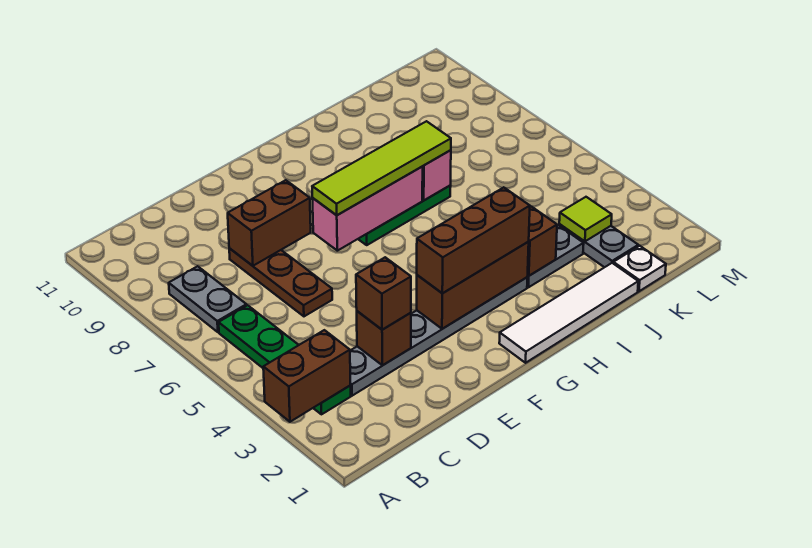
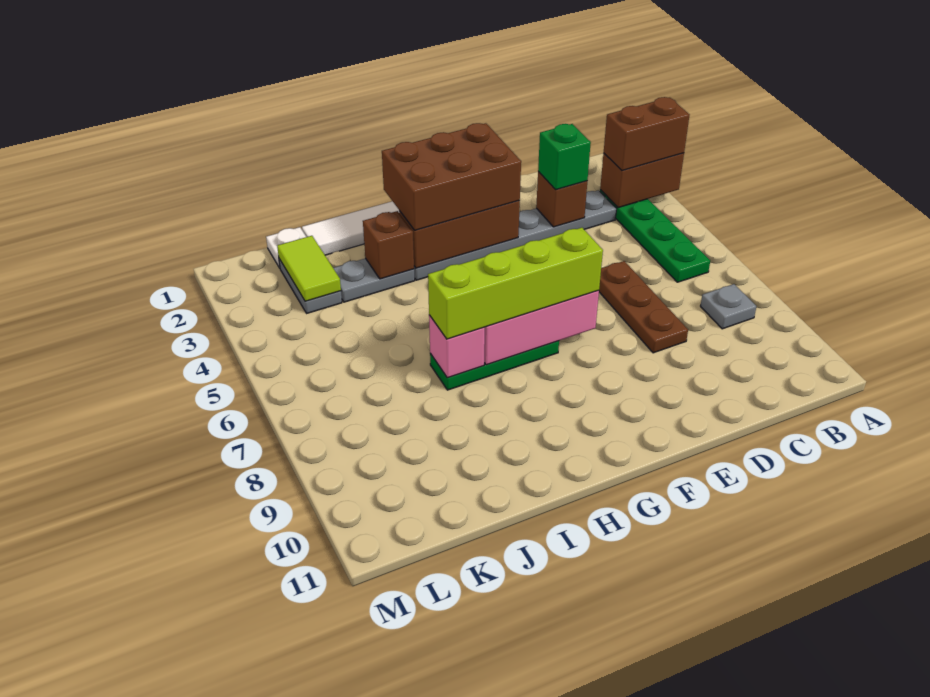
grey 1x2 plate [169,266,246,332] -> grey 1x1 plate [701,284,756,329]
brown 1x1 brick [356,257,411,330] -> green 1x1 brick [538,124,591,190]
brown 1x2 brick [228,180,311,266] -> brown 1x2 brick moved to [604,97,689,171]
brown 1x3 brick [417,187,530,293] -> brown 2x3 brick [382,123,521,230]
lime 1x4 tile [312,121,451,215] -> lime 1x4 brick [428,228,603,339]
lime 1x1 tile [559,197,612,241] -> lime 1x2 tile [277,236,341,301]

